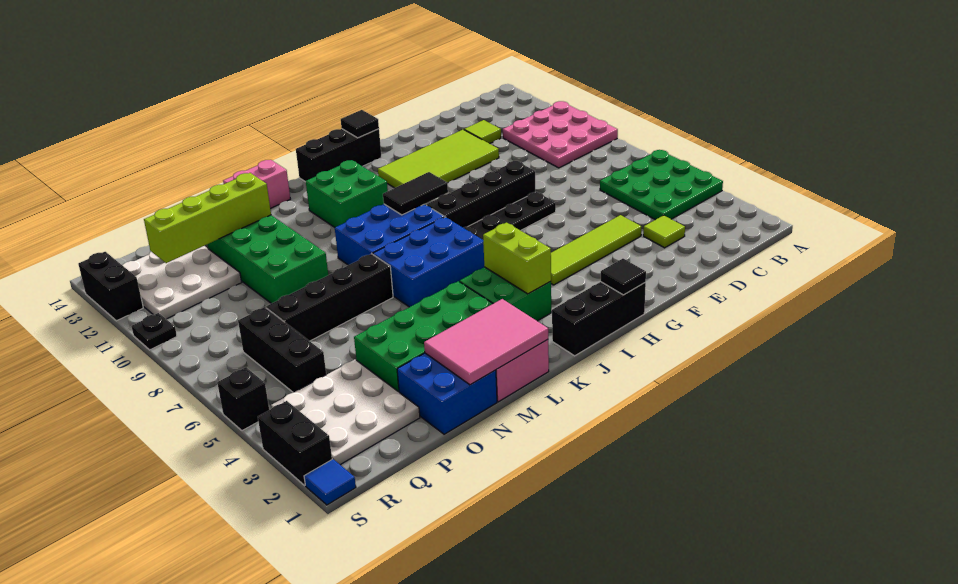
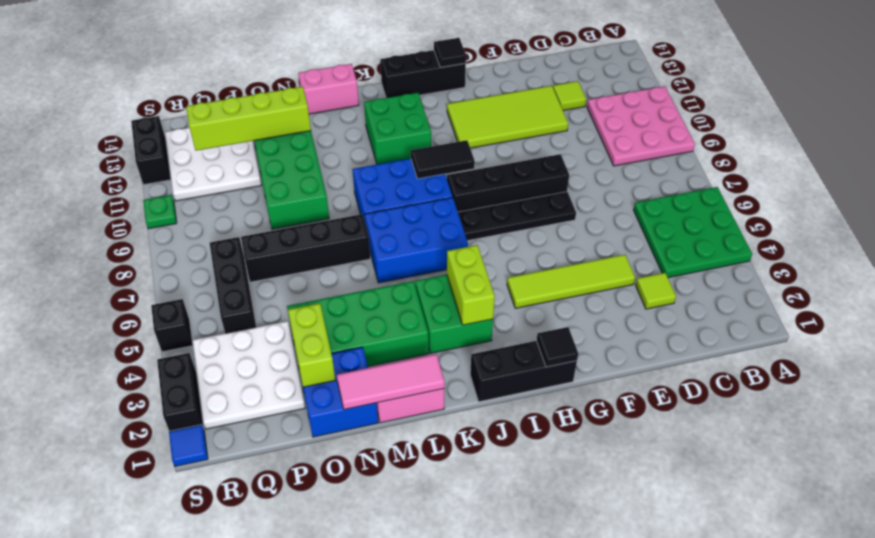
pink 2x3 tile [424,299,548,385] -> pink 1x3 tile [337,354,445,410]
none -> lime 1x2 brick [288,303,335,387]
black 1x1 plate [131,313,177,350] -> green 1x1 plate [143,195,177,229]

